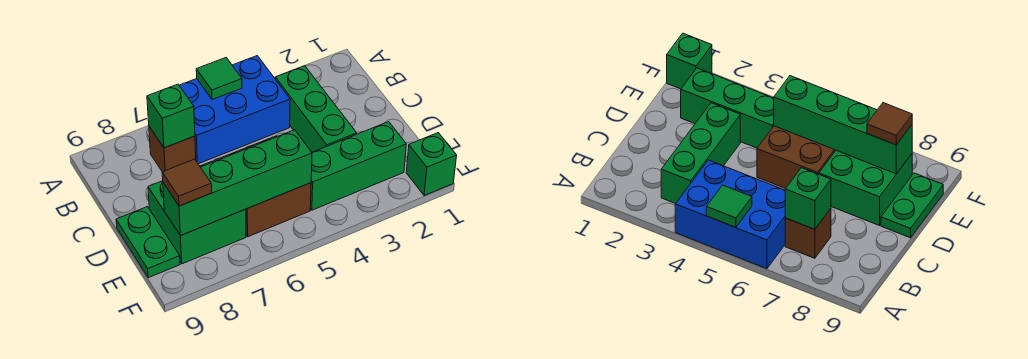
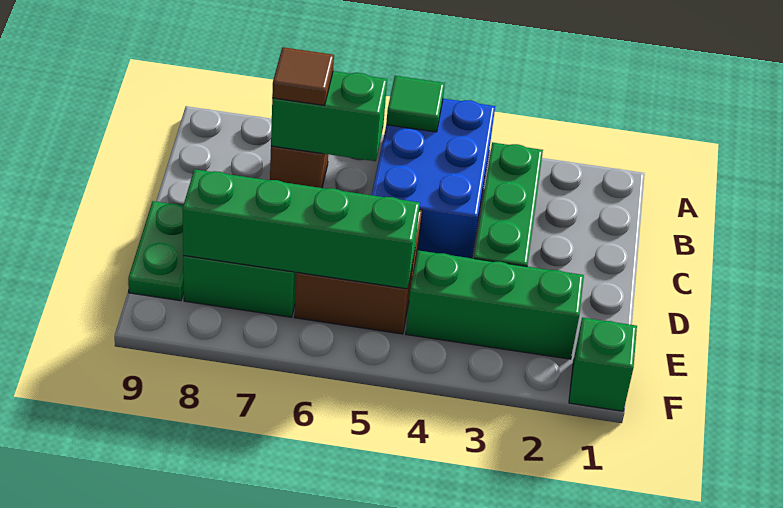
blue 2x3 brick [179,56,290,164] -> blue 2x3 brick turned to [372,99,495,258]
green 1x1 brick [147,84,195,148] -> green 1x2 brick [271,71,387,161]
brown 1x1 tile [162,159,212,206] -> brown 1x1 tile moved to [272,47,334,105]

